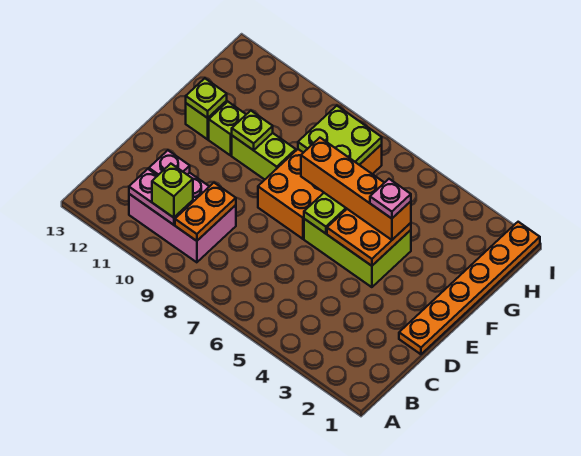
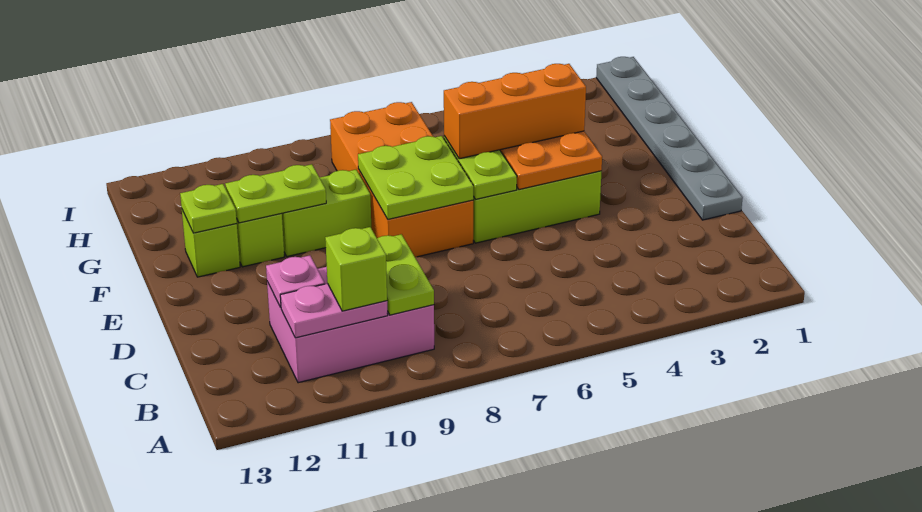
orange 1x2 plate [175,183,236,241] -> lime 1x2 plate [377,234,434,315]
orange 1x6 plate [399,222,540,354] -> grey 1x6 plate [596,57,743,220]
orange 1x4 brick [301,138,411,240] -> orange 1x3 brick [444,64,586,159]
pink 1x1 plate [370,179,411,219] -> none
lime 1x1 plate [232,111,273,150] -> lime 1x2 plate [225,164,326,223]
lime 2x2 plate [298,106,382,165] -> lime 2x2 plate moved to [358,136,473,219]

